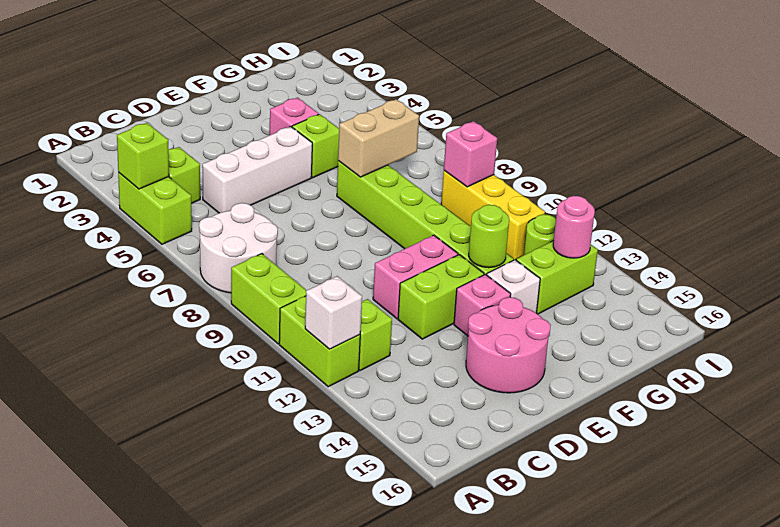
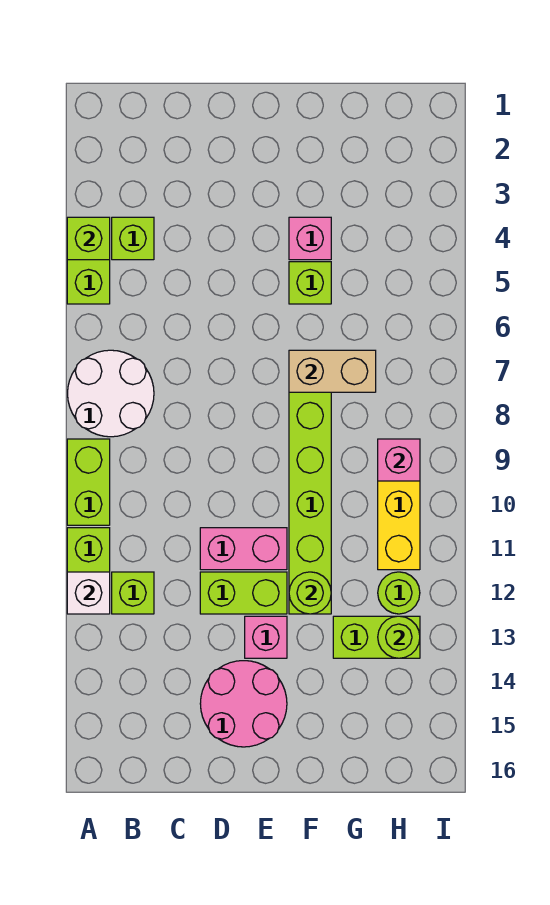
white 1x3 brick [202,127,312,213] -> none
white 1x1 brick [487,260,540,313] -> none
pink 1x1 round brick [553,196,595,258] -> lime 1x1 round brick [378,616,420,658]

